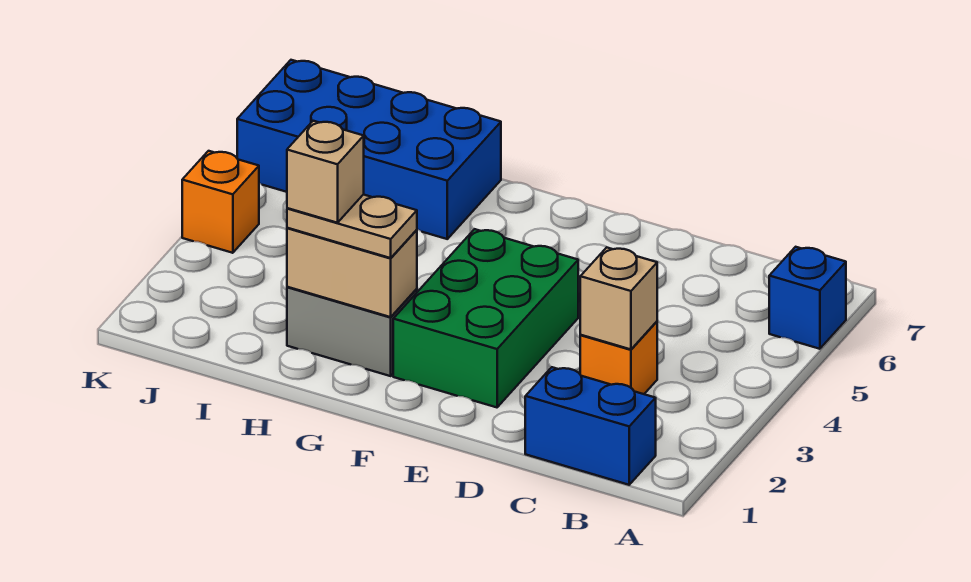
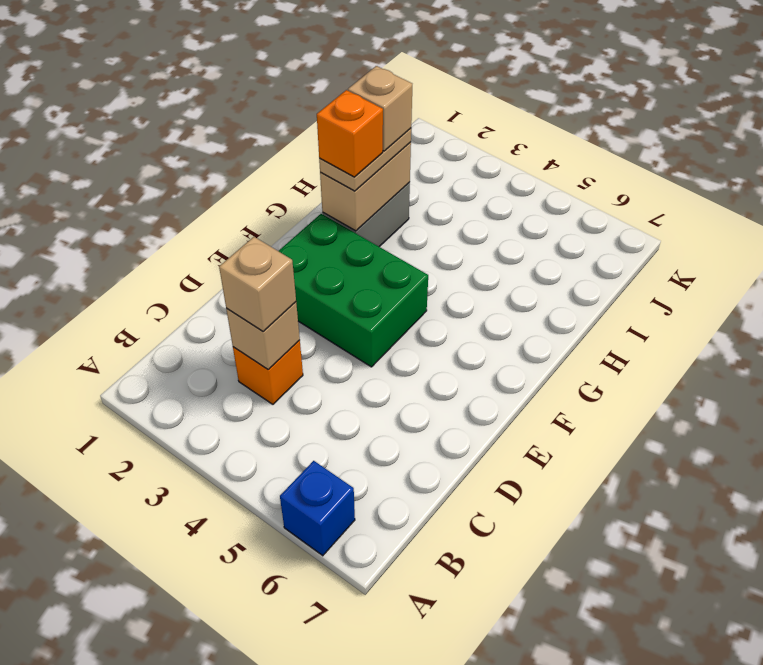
blue 1x2 brick [525,367,656,485] -> none
none -> tan 1x1 brick [219,237,296,332]
blue 2x4 brick [237,60,501,239] -> none
orange 1x1 brick [182,151,259,253] -> orange 1x1 brick moved to [317,90,383,177]

